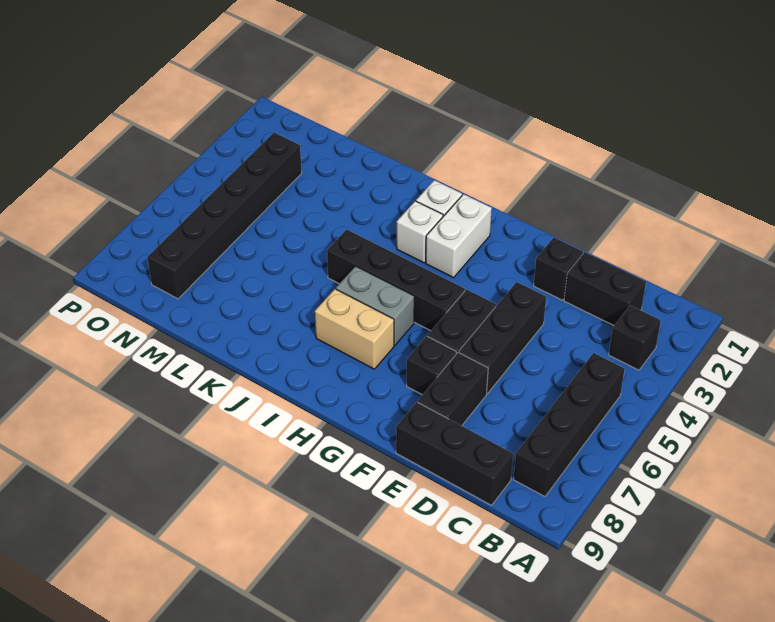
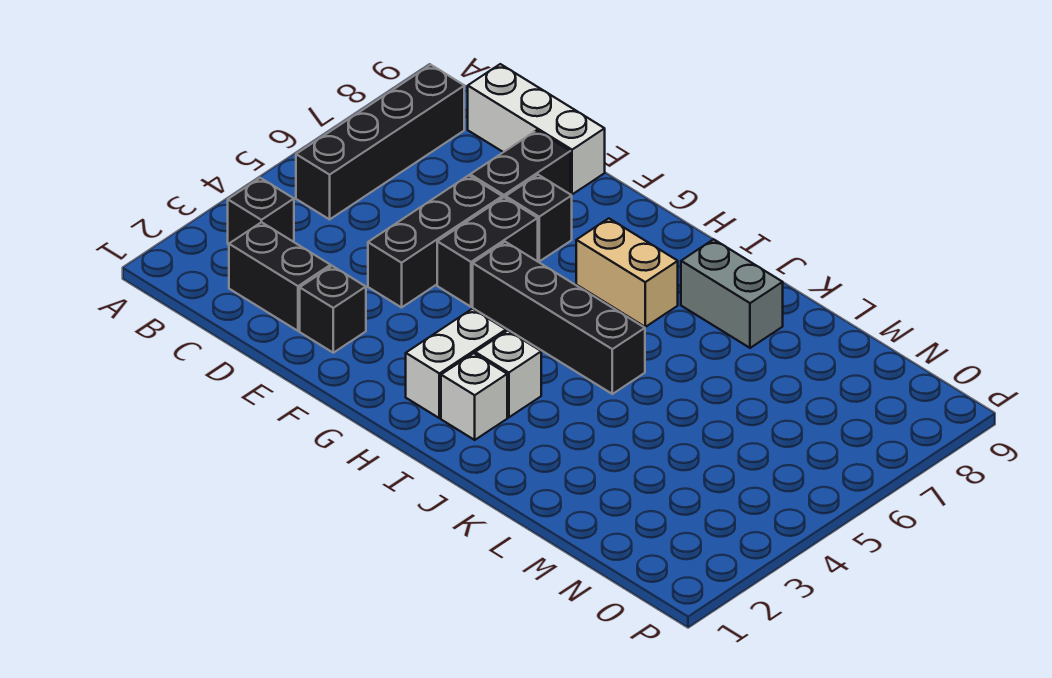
black 1x3 brick [396,402,513,505] -> white 1x3 brick [468,64,605,194]
grey 1x2 brick [336,266,414,346] -> grey 1x2 brick moved to [681,239,783,348]
black 1x6 brick [148,132,302,299] -> none

